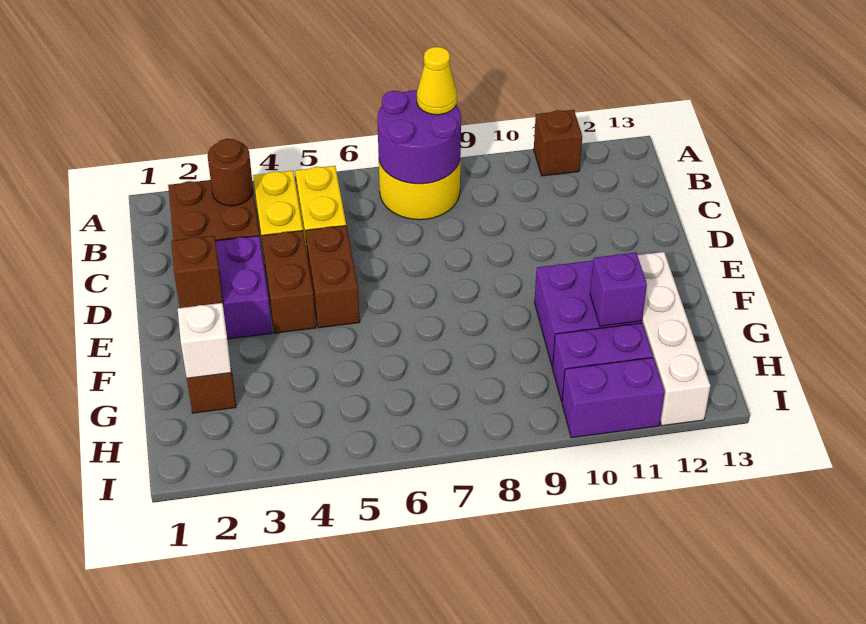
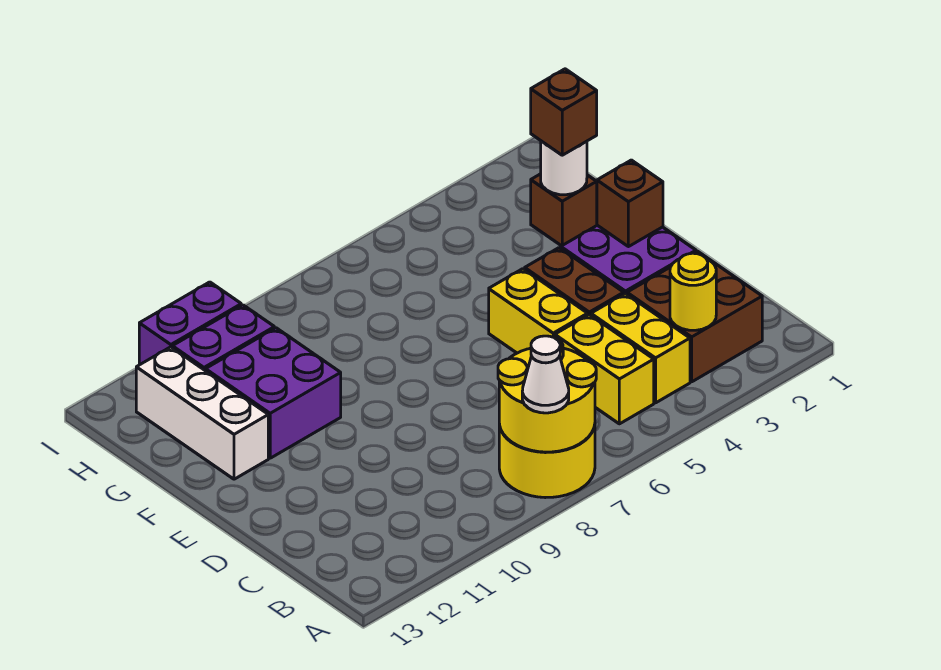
purple 2x2 round brick [377,90,461,184] -> yellow 2x2 round brick [498,339,596,452]
yellow 1x1 cone [417,47,457,115] -> white 1x1 cone [522,336,569,413]
brown 1x1 brick [534,110,582,176] -> brown 1x1 brick moved to [531,69,597,155]
brown 1x1 round brick [208,139,253,206] -> yellow 1x1 round brick [670,253,716,330]
brown 1x2 brick [305,226,360,328] -> yellow 1x2 brick [489,269,588,353]
white 1x4 brick [637,252,710,426] -> white 1x3 brick [136,347,268,479]
white 1x1 brick [178,303,231,378] -> white 1x1 round brick [541,141,587,195]
purple 1x1 brick [590,253,647,326] -> none

